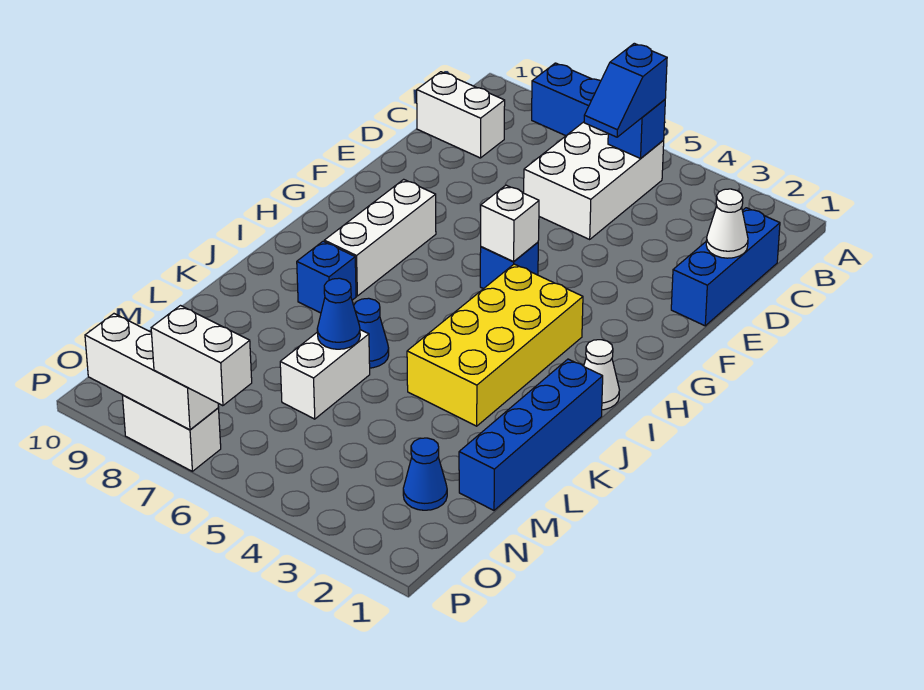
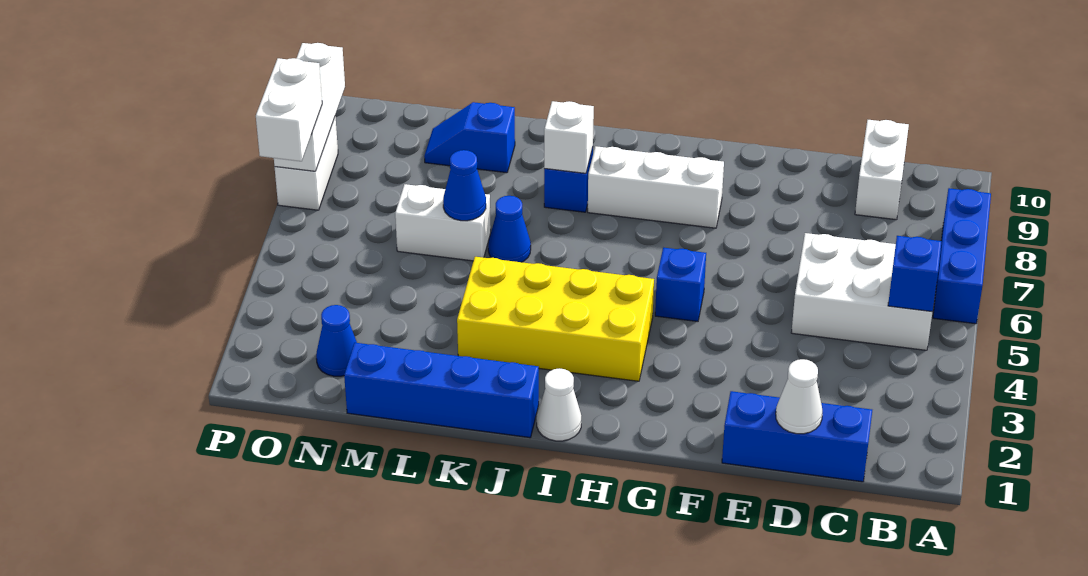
blue 1x2 slope [584,43,667,137] -> blue 1x2 slope moved to [424,102,515,173]
white 1x1 brick [481,185,539,262] -> white 1x1 brick moved to [544,101,594,173]

